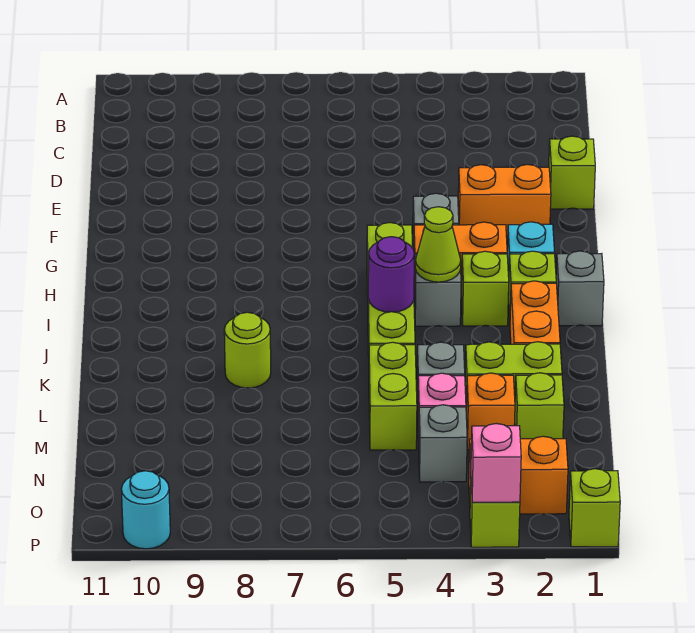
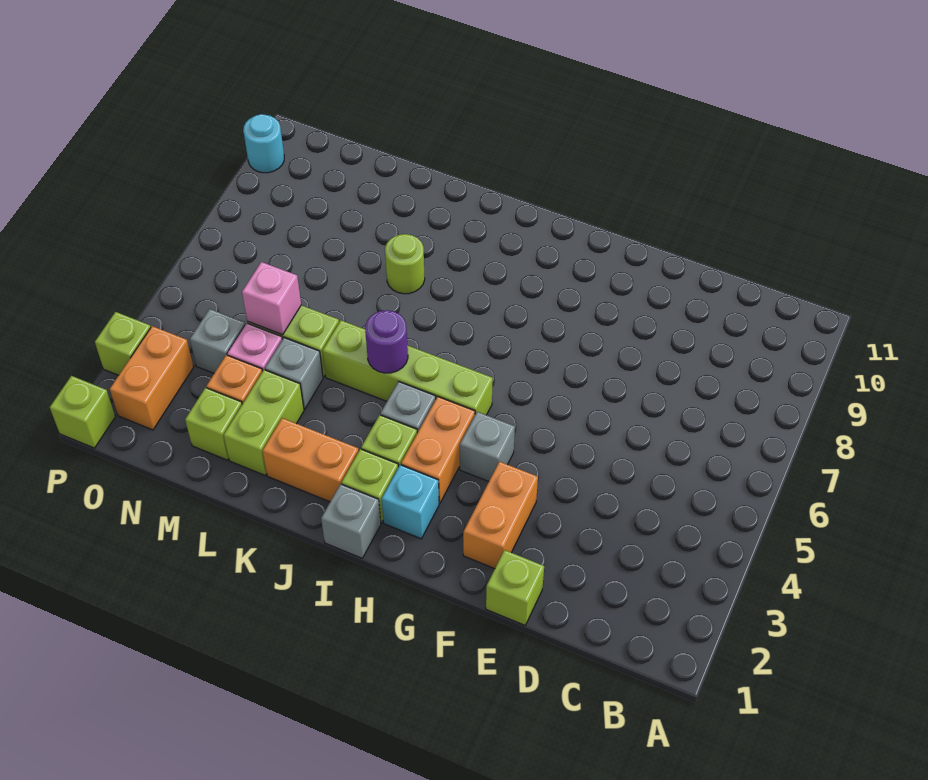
lime 1x1 cone [415,207,461,282] -> none
pink 1x1 brick [471,424,521,502] -> pink 1x1 brick moved to [242,262,301,335]

